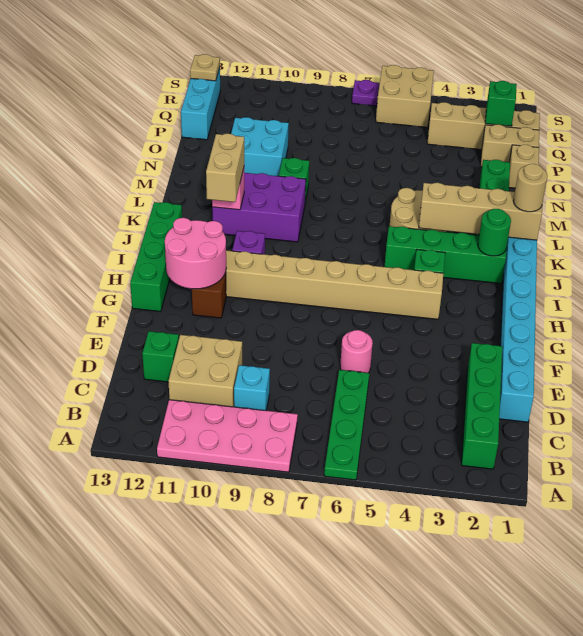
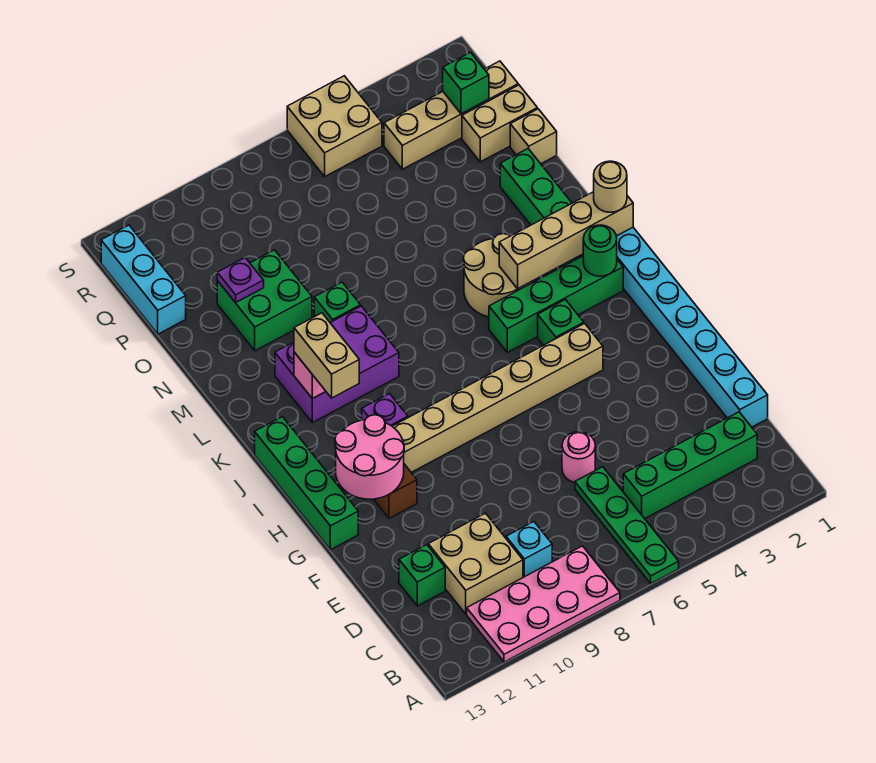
green 1x4 brick [462,343,502,469] -> green 1x4 brick turned to [623,412,757,519]
cyan 2x2 brick [231,117,289,176] -> green 2x2 brick [217,250,312,351]
tan 1x1 plate [190,54,220,81] -> none
purple 1x1 plate [352,80,380,106] -> purple 1x1 plate moved to [217,258,264,303]

